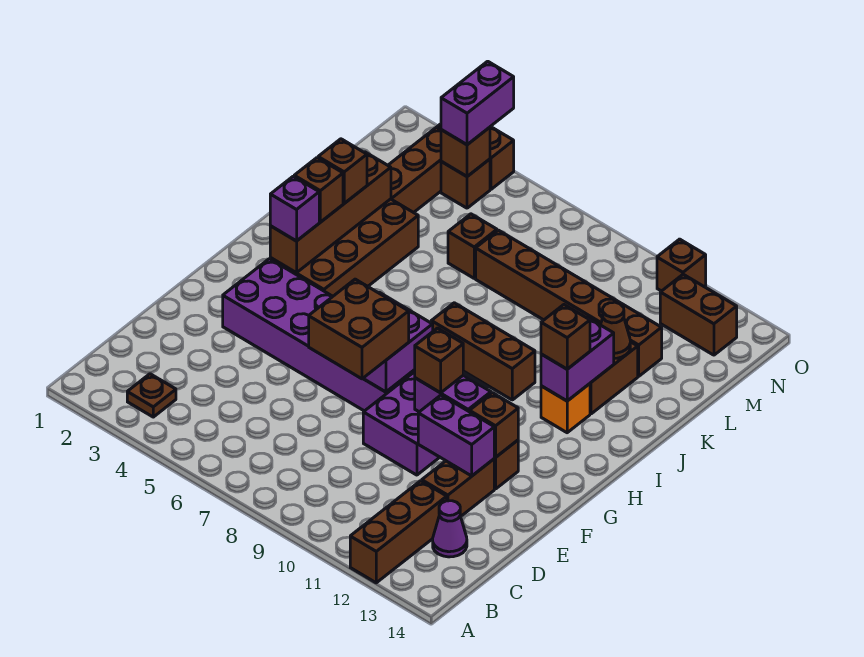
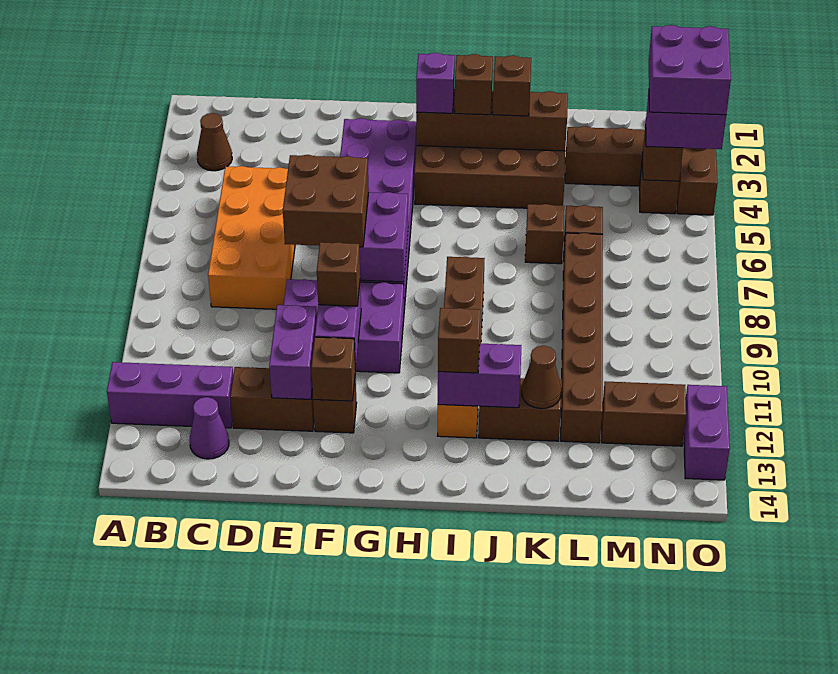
brown 1x3 brick [350,481,447,583] -> purple 1x3 brick [107,362,233,428]
brown 1x1 plate [127,374,176,417] -> brown 1x1 cone [197,113,232,171]
none -> orange 2x4 brick [208,166,295,309]
none -> purple 2x2 brick [649,25,731,115]
brown 1x2 brick [660,274,737,355] -> brown 1x2 brick turned to [602,381,686,446]
brown 1x1 brick [657,239,706,291] -> brown 1x1 brick moved to [525,204,564,264]
none -> purple 1x2 brick [684,385,730,480]

